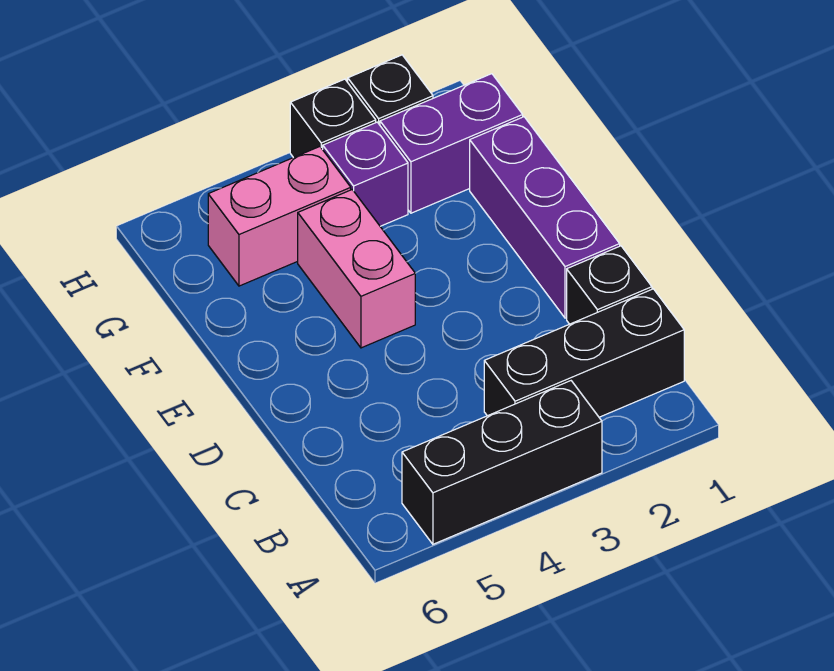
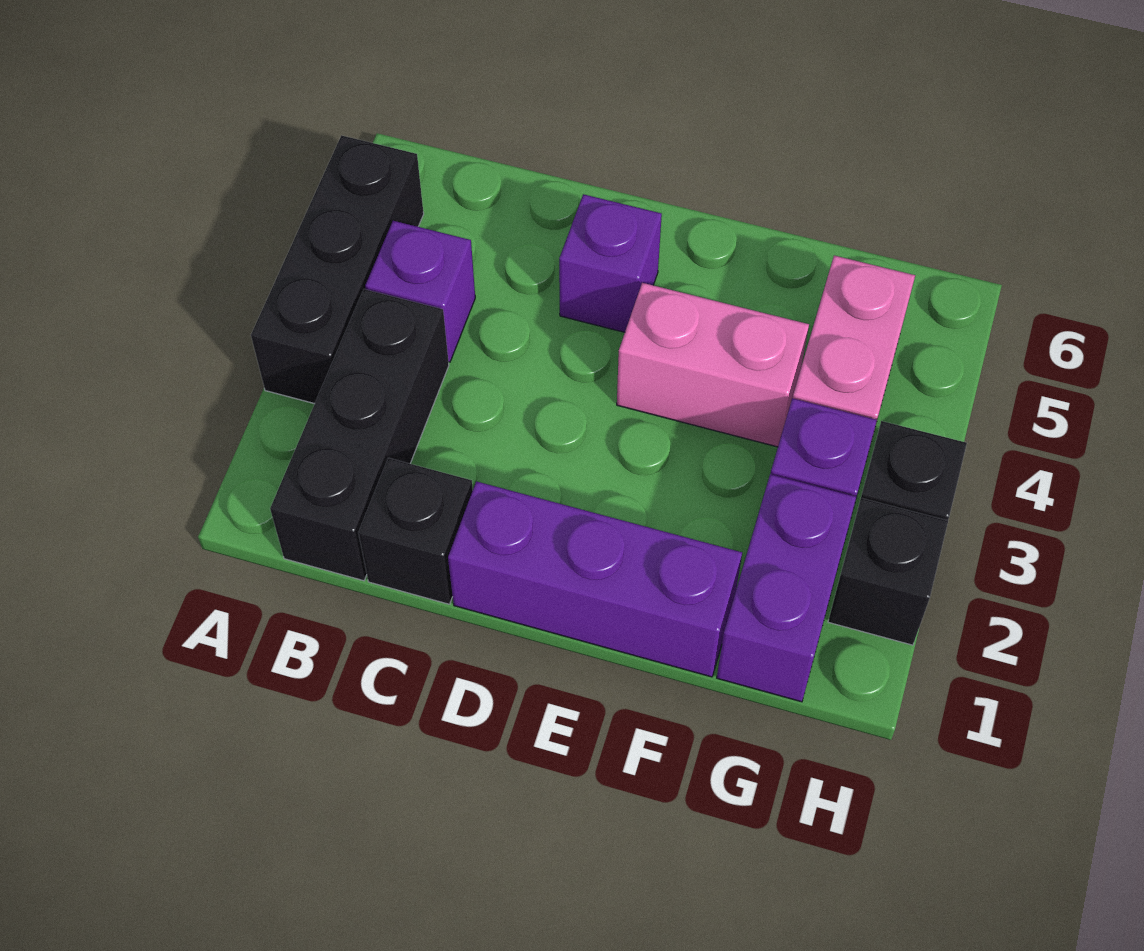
none -> purple 1x1 brick [365,221,475,362]
none -> purple 1x1 brick [559,194,662,332]

